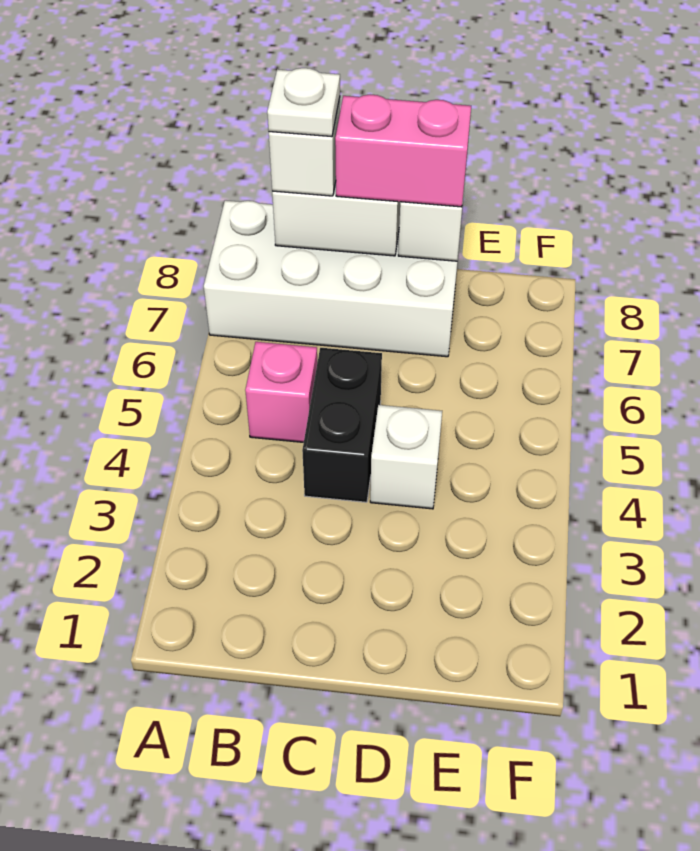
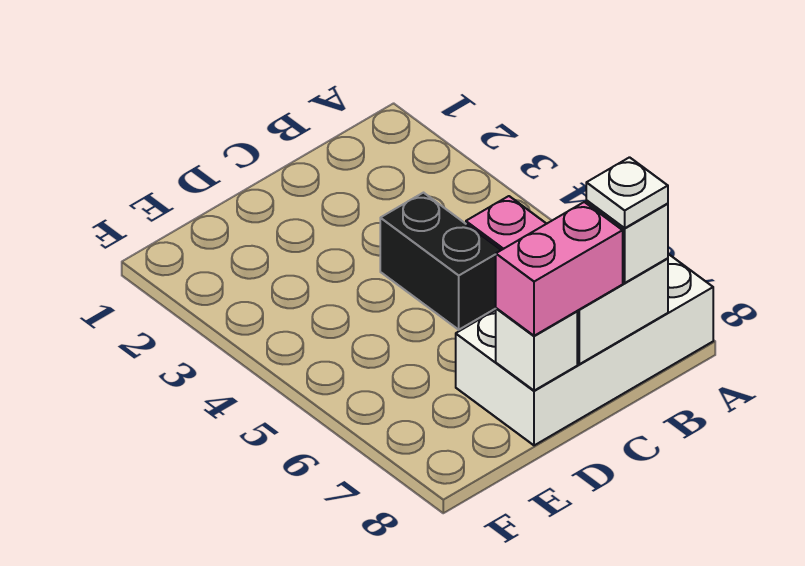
white 1x1 brick [370,405,442,509] -> none

